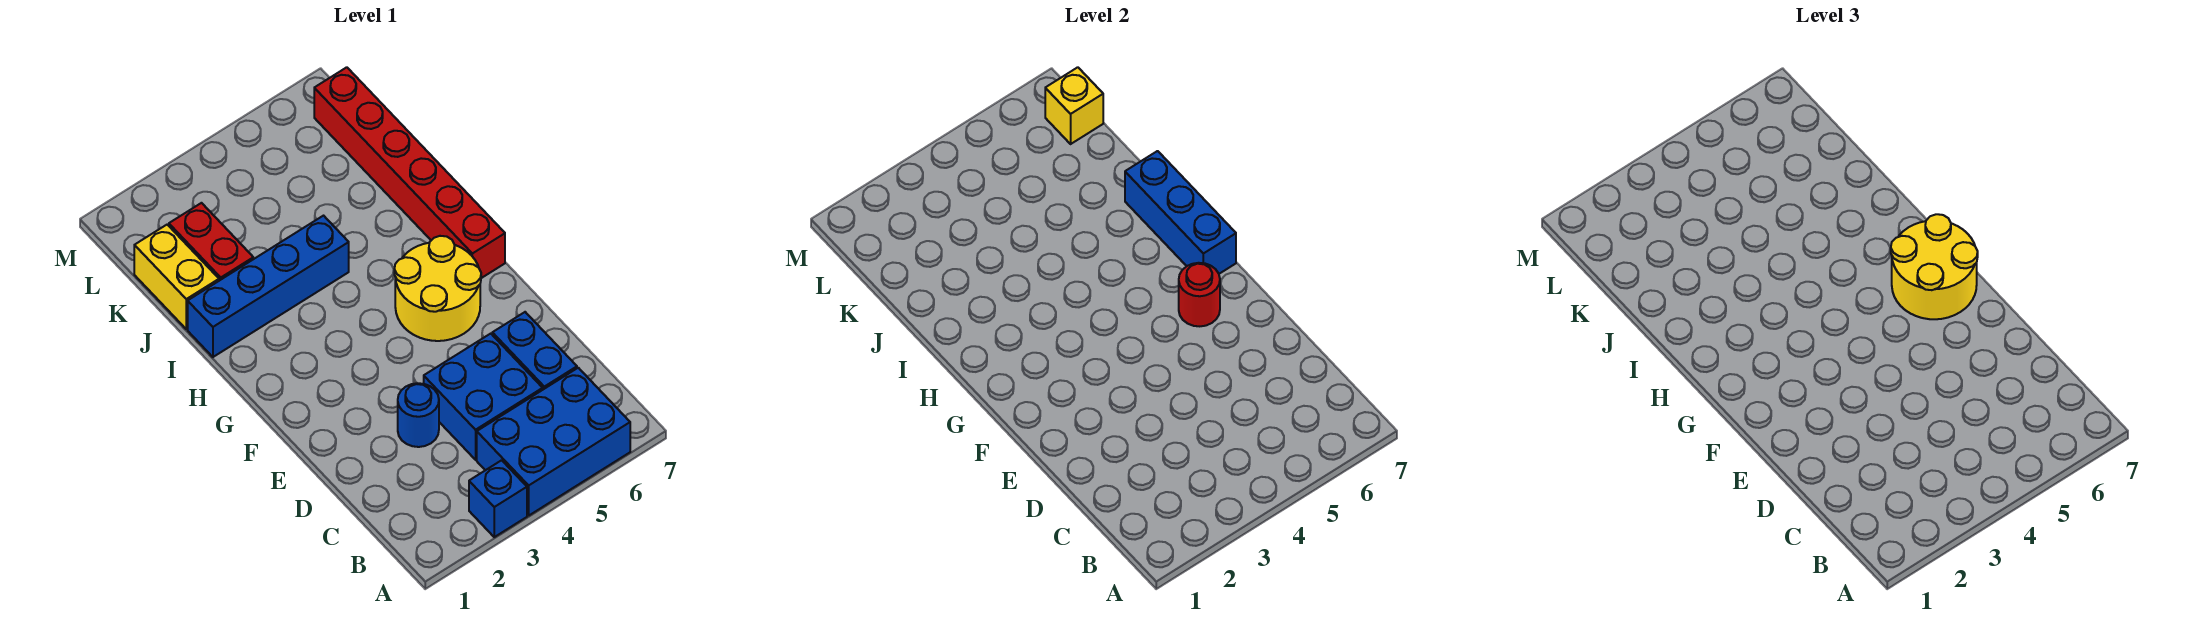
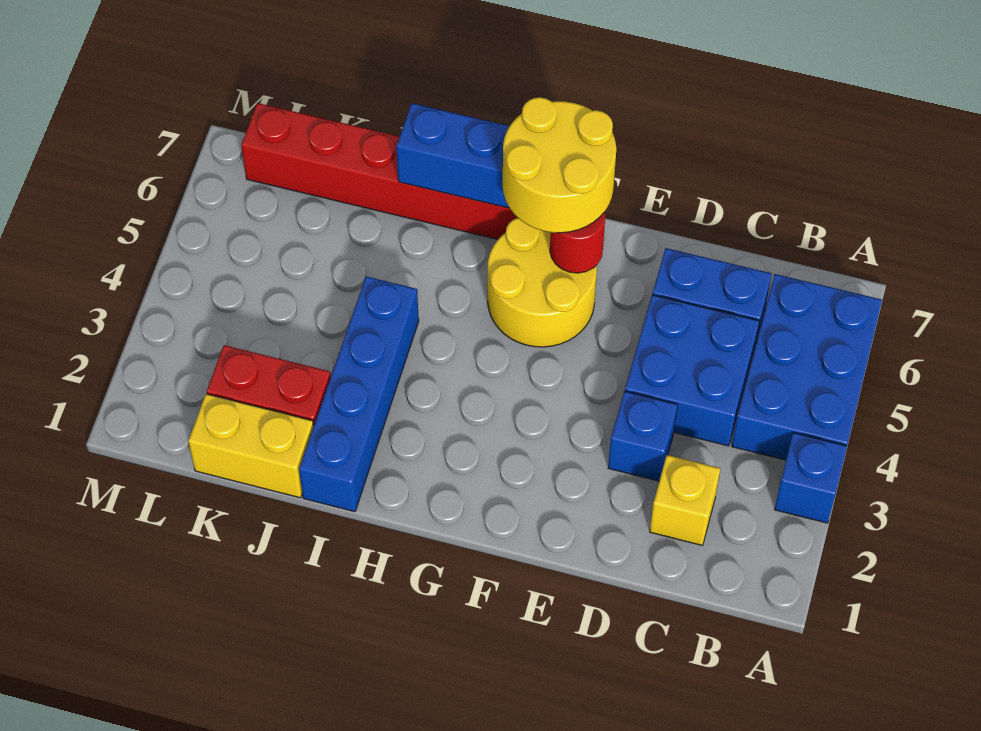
blue 1x1 round brick [398,383,439,447] -> blue 1x1 brick [608,391,678,481]
yellow 1x1 brick [1045,67,1103,144] -> yellow 1x1 brick moved to [650,455,720,545]

